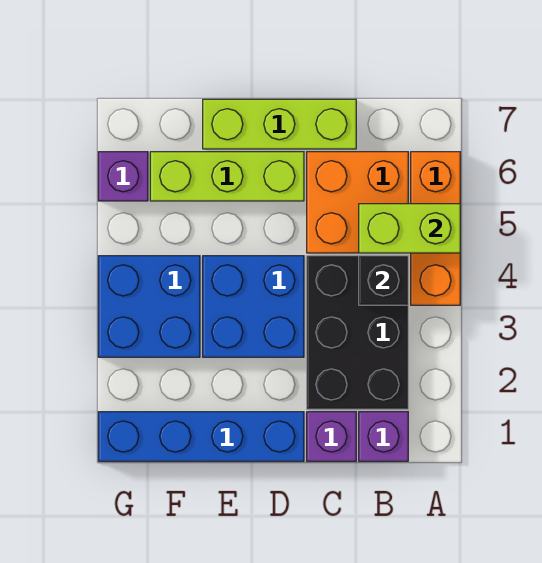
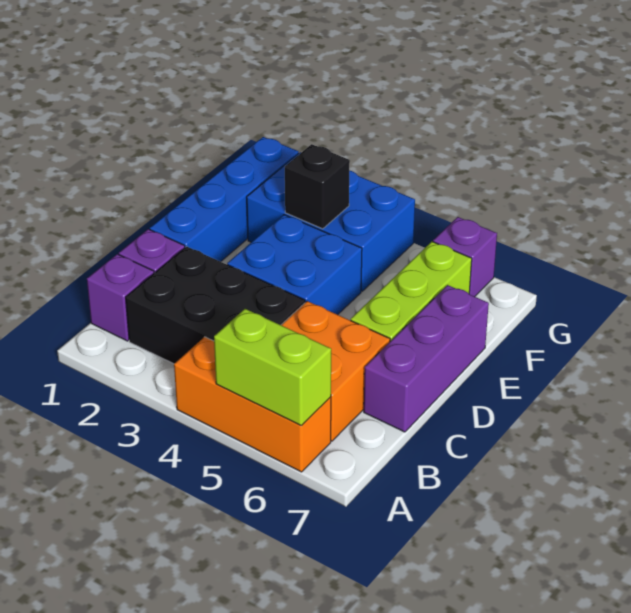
lime 1x2 brick [359,204,460,253] -> lime 1x2 brick turned to [214,309,331,426]
black 1x1 brick [359,256,408,305] -> black 1x1 brick moved to [285,144,350,229]
lime 1x3 brick [203,99,356,149] -> purple 1x3 brick [364,285,489,432]
blue 2x2 brick [98,256,200,357] -> blue 2x3 brick [247,152,415,291]

